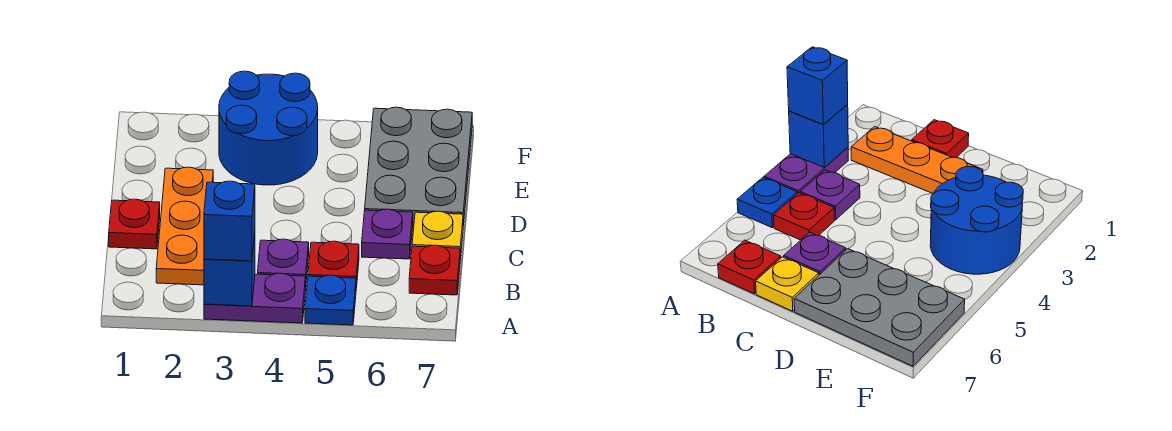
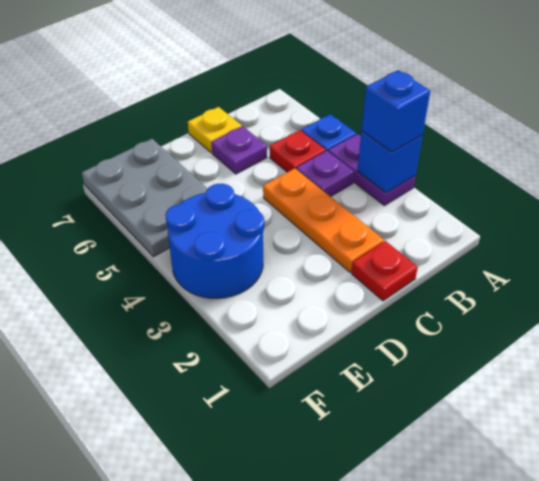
orange 1x3 plate [156,167,213,285] -> orange 1x3 plate turned to [263,168,384,272]
red 1x1 plate [409,245,460,295] -> none
grey 2x3 plate [365,107,472,226] -> grey 2x3 plate turned to [82,139,207,257]

